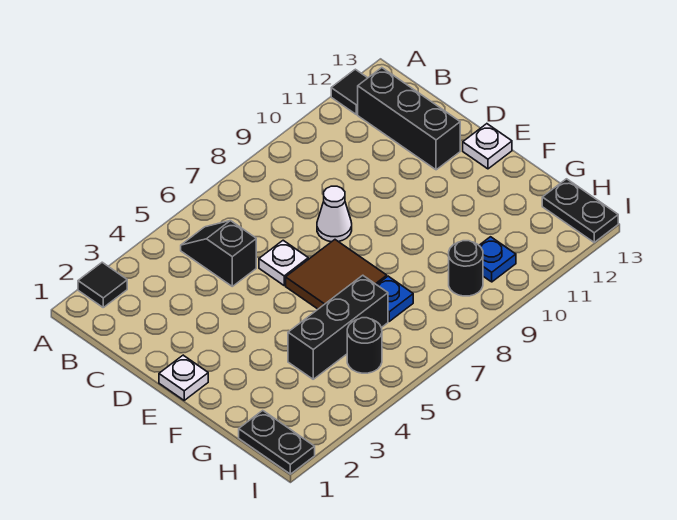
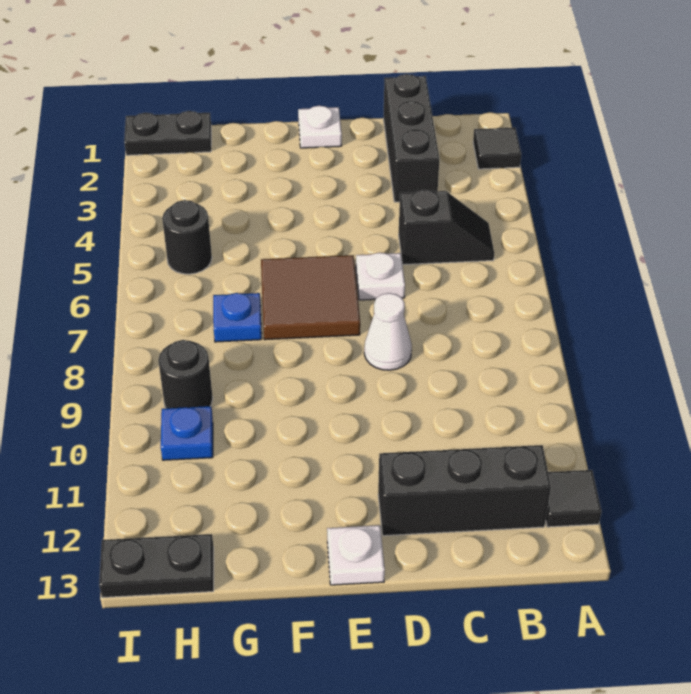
black 1x3 brick [288,275,388,379] -> black 1x3 brick moved to [384,74,439,202]

